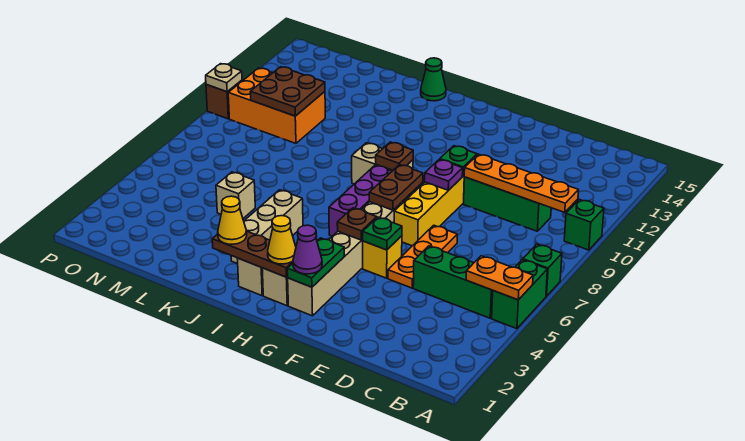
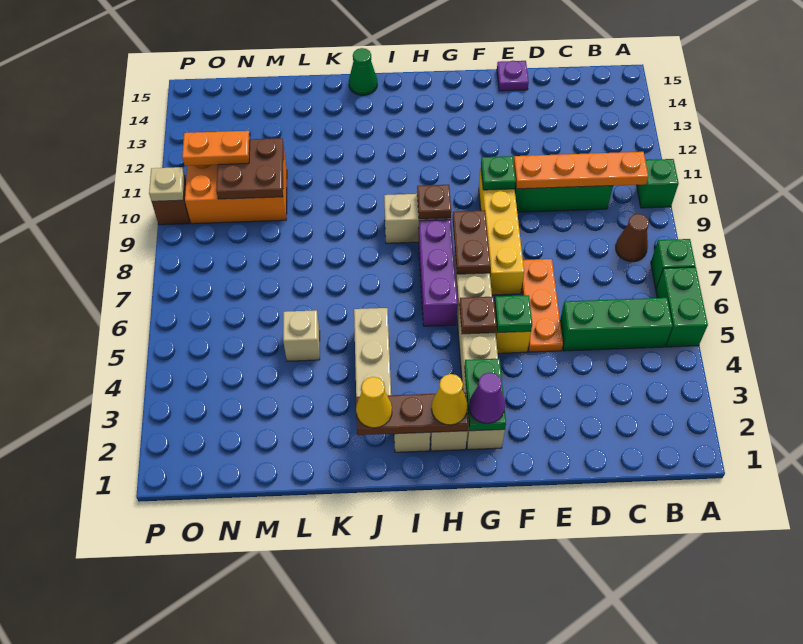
orange 1x2 plate [466,256,533,300] -> orange 1x2 plate moved to [182,131,250,166]
none -> brown 1x1 cone [616,214,649,262]
purple 1x1 plate [425,159,463,190] -> purple 1x1 plate moved to [497,61,529,91]

